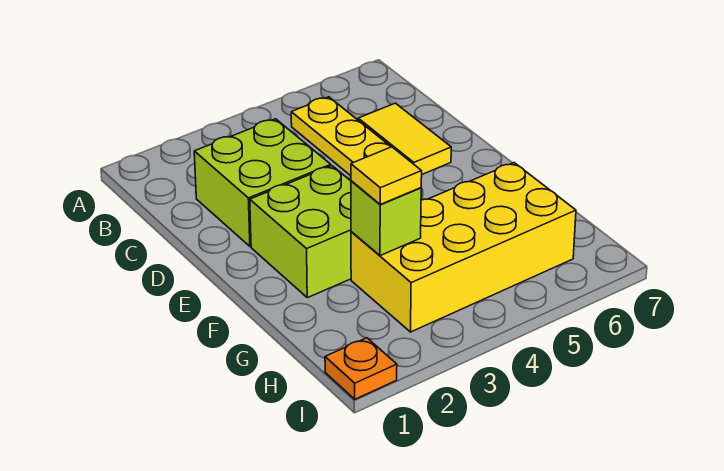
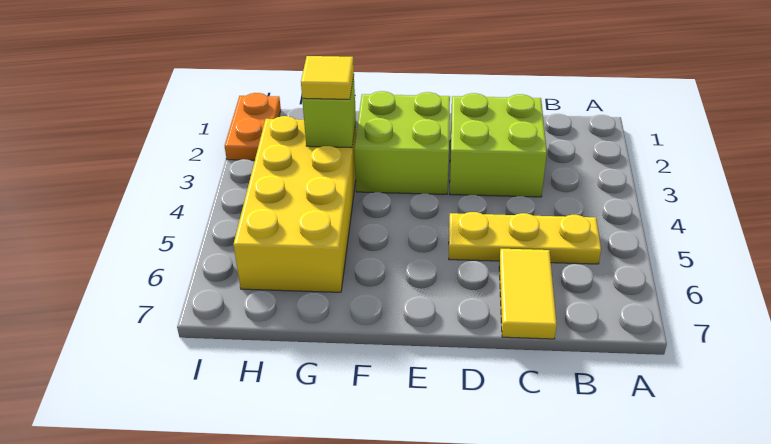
yellow 1x2 tile [358,103,451,174] -> yellow 1x2 tile turned to [499,249,557,339]
orange 1x1 plate [325,338,397,399] -> orange 1x2 plate [225,93,281,160]

